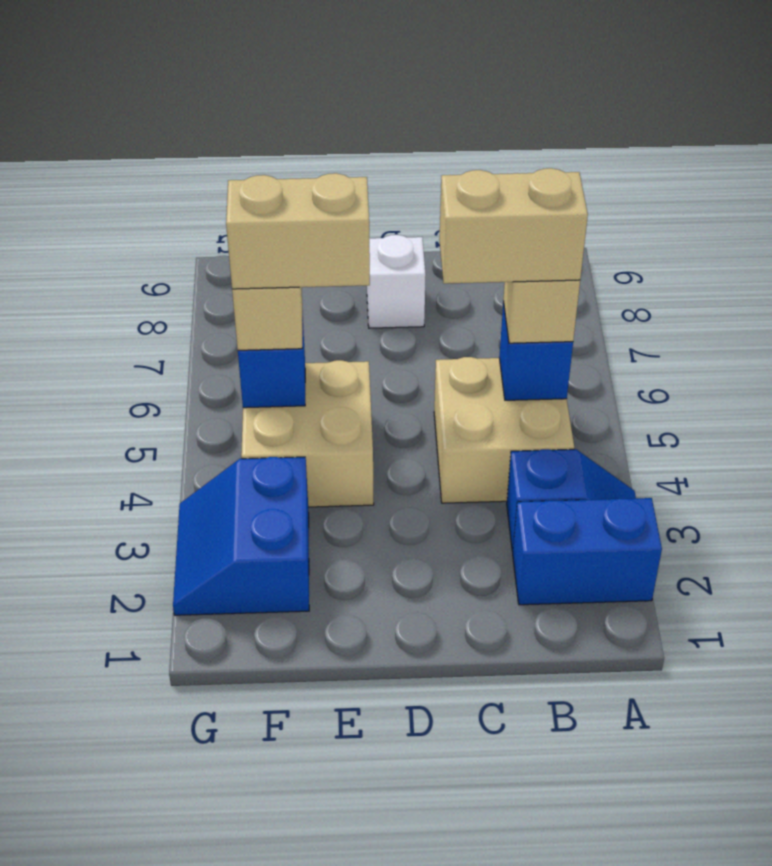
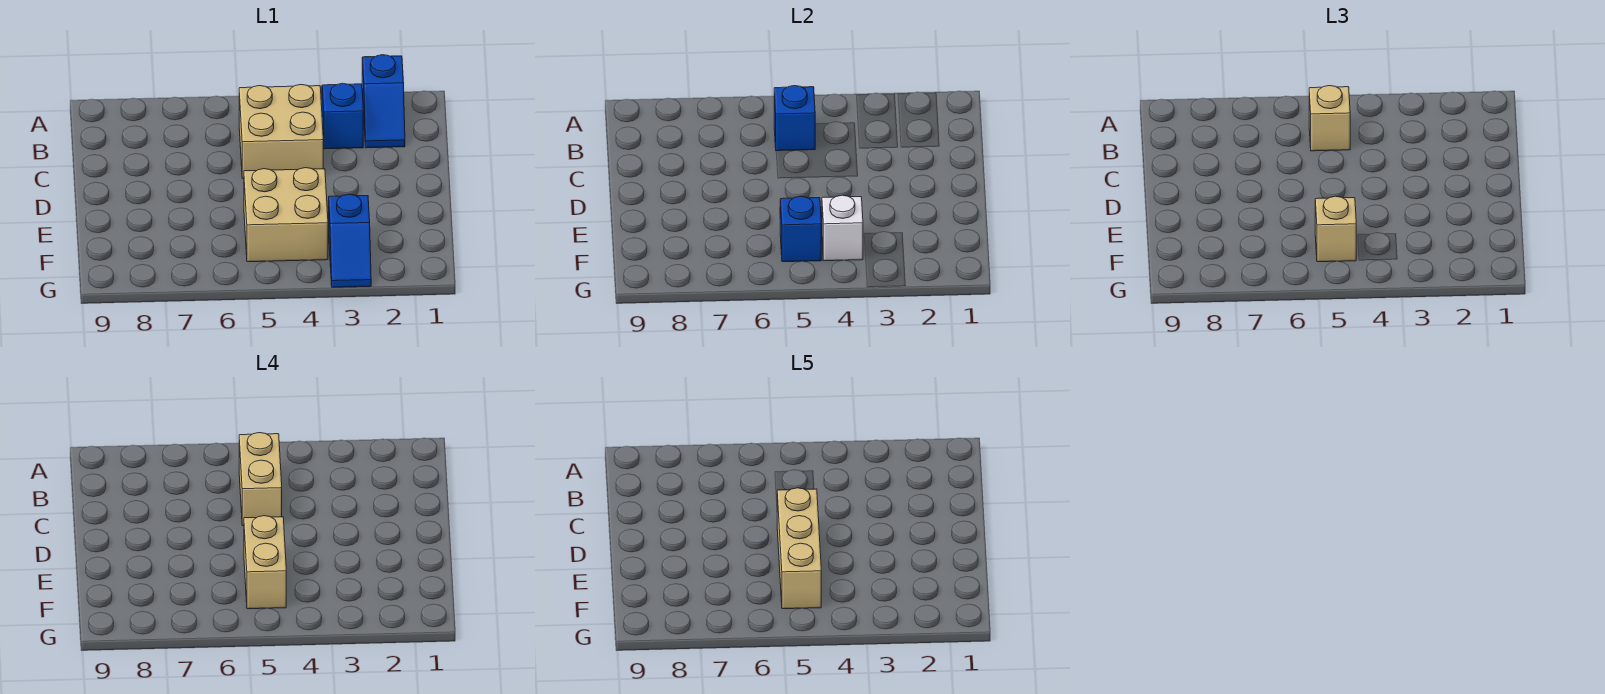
blue 1x2 brick [513,498,662,605] -> blue 1x2 slope [362,55,405,148]
none -> tan 1x3 brick [777,488,821,609]
white 1x1 brick [367,235,426,328] -> white 1x1 brick moved to [822,195,863,261]
blue 2x2 slope [173,457,309,615] -> blue 1x2 slope [329,194,371,287]

